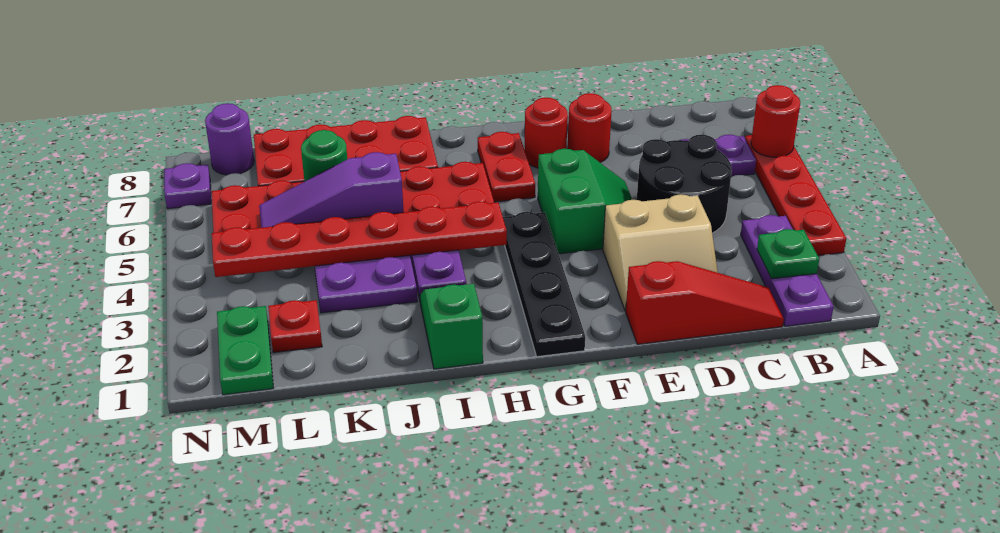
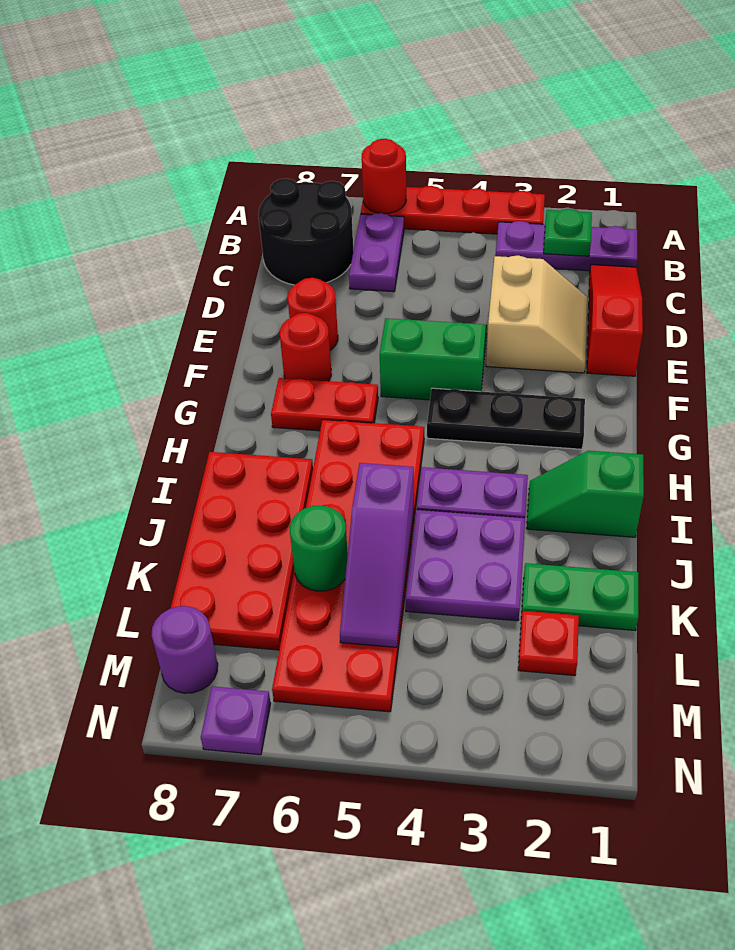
black 2x2 round brick [637,135,732,233] -> black 2x2 round brick moved to [258,179,353,285]
black 1x4 plate [503,212,585,357] -> black 1x3 plate [427,388,585,449]
red 1x6 plate [212,202,507,277] -> none
green 1x2 plate [217,306,273,395] -> green 1x2 plate moved to [521,563,638,630]

